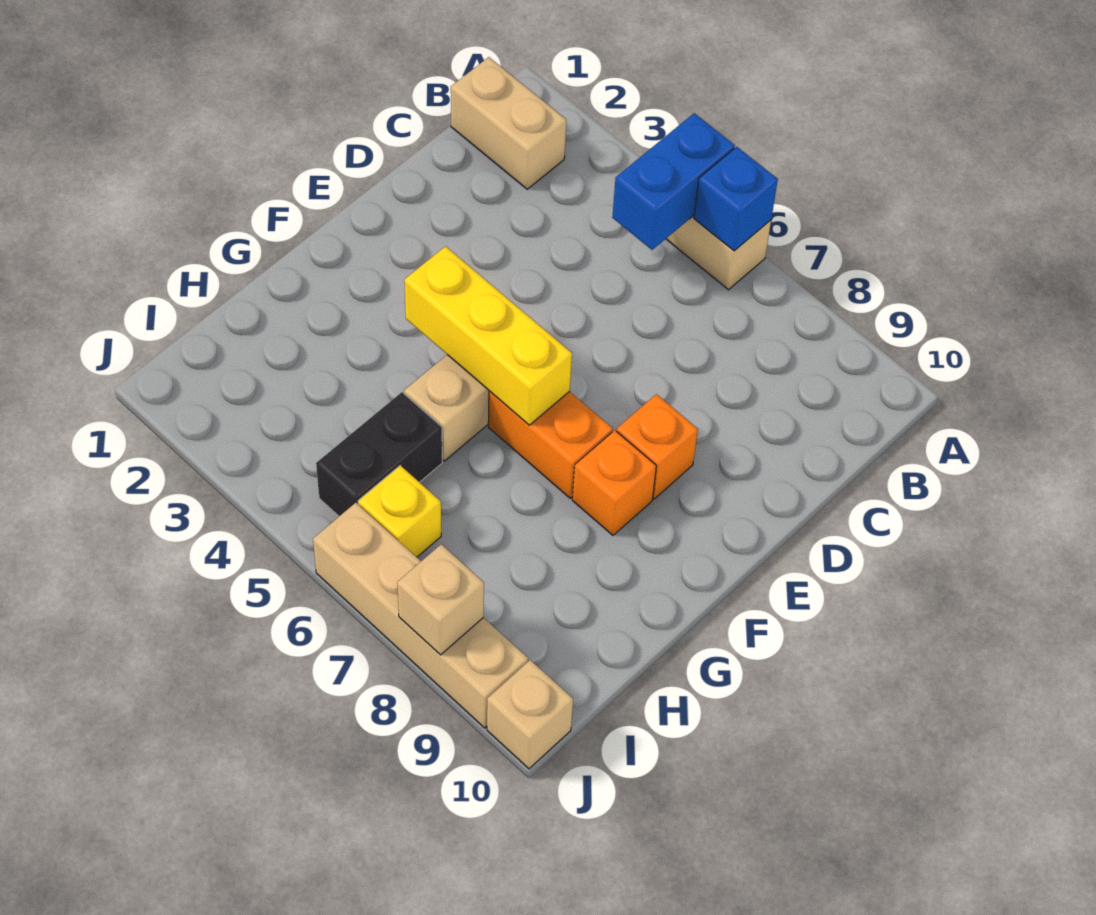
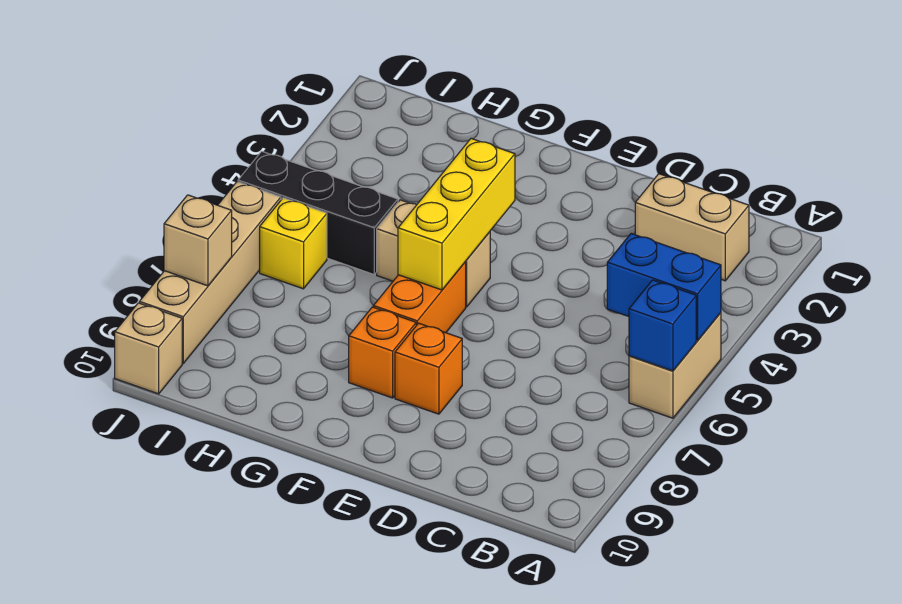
tan 1x2 brick [451,57,566,189] -> tan 1x2 brick turned to [635,174,749,281]
black 1x2 brick [316,392,442,516] -> black 1x3 brick [238,151,398,274]

